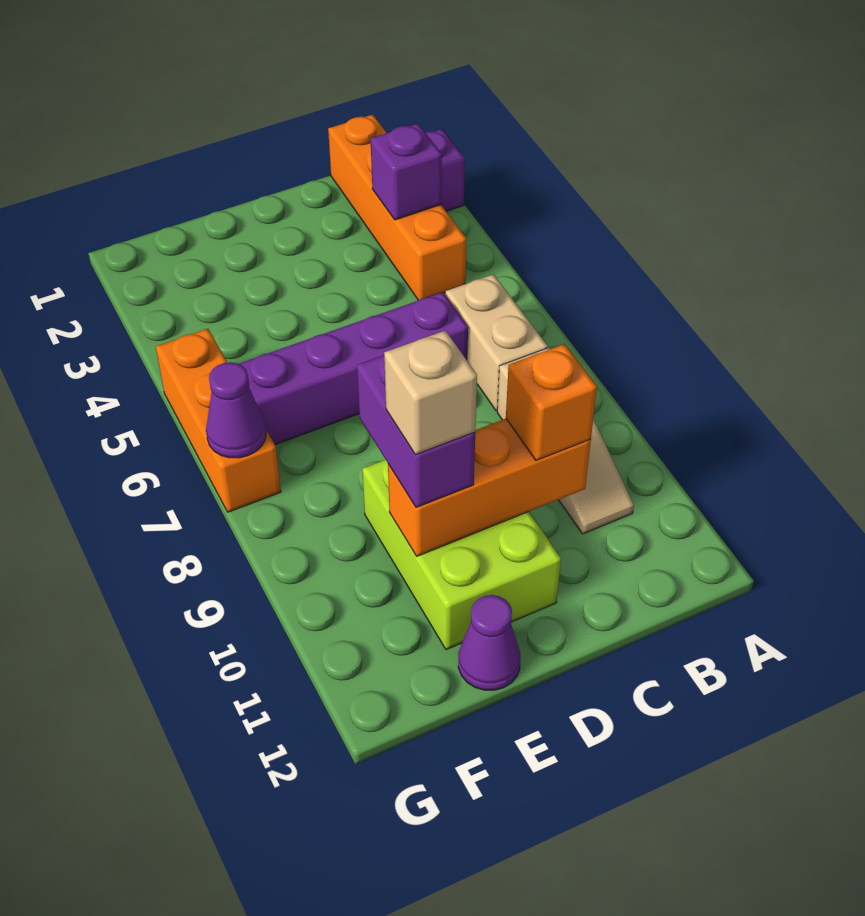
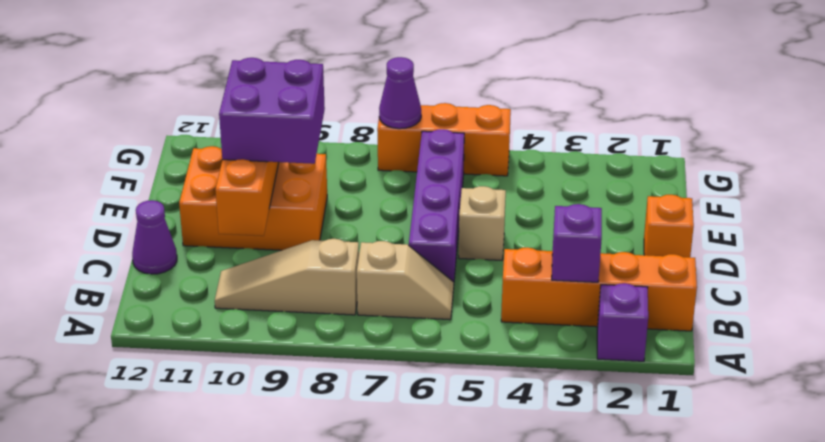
tan 1x2 brick [445,274,548,411] -> tan 1x2 slope [357,241,454,320]
orange 1x1 brick [506,344,597,460] -> orange 1x1 brick moved to [644,195,694,257]
lime 2x3 brick [362,460,561,650] -> orange 2x3 brick [179,146,327,250]
purple 1x2 brick [357,355,475,507] -> purple 2x2 brick [219,58,325,164]
tan 1x1 brick [384,331,477,455] -> tan 1x1 brick moved to [459,186,506,260]
purple 1x1 cone [458,595,520,690] -> purple 1x1 cone moved to [132,200,177,274]

